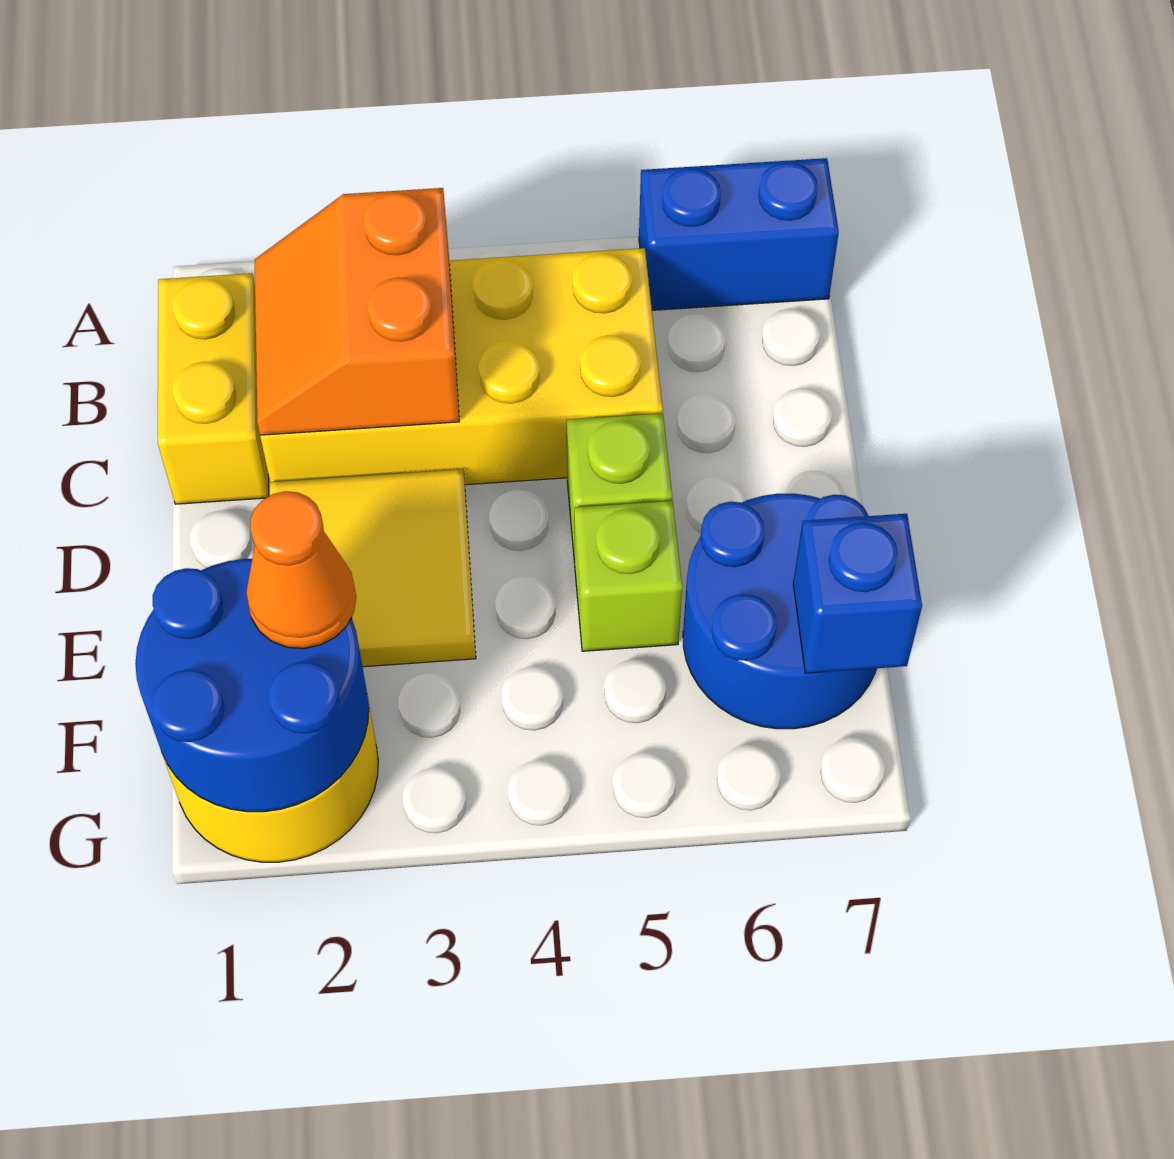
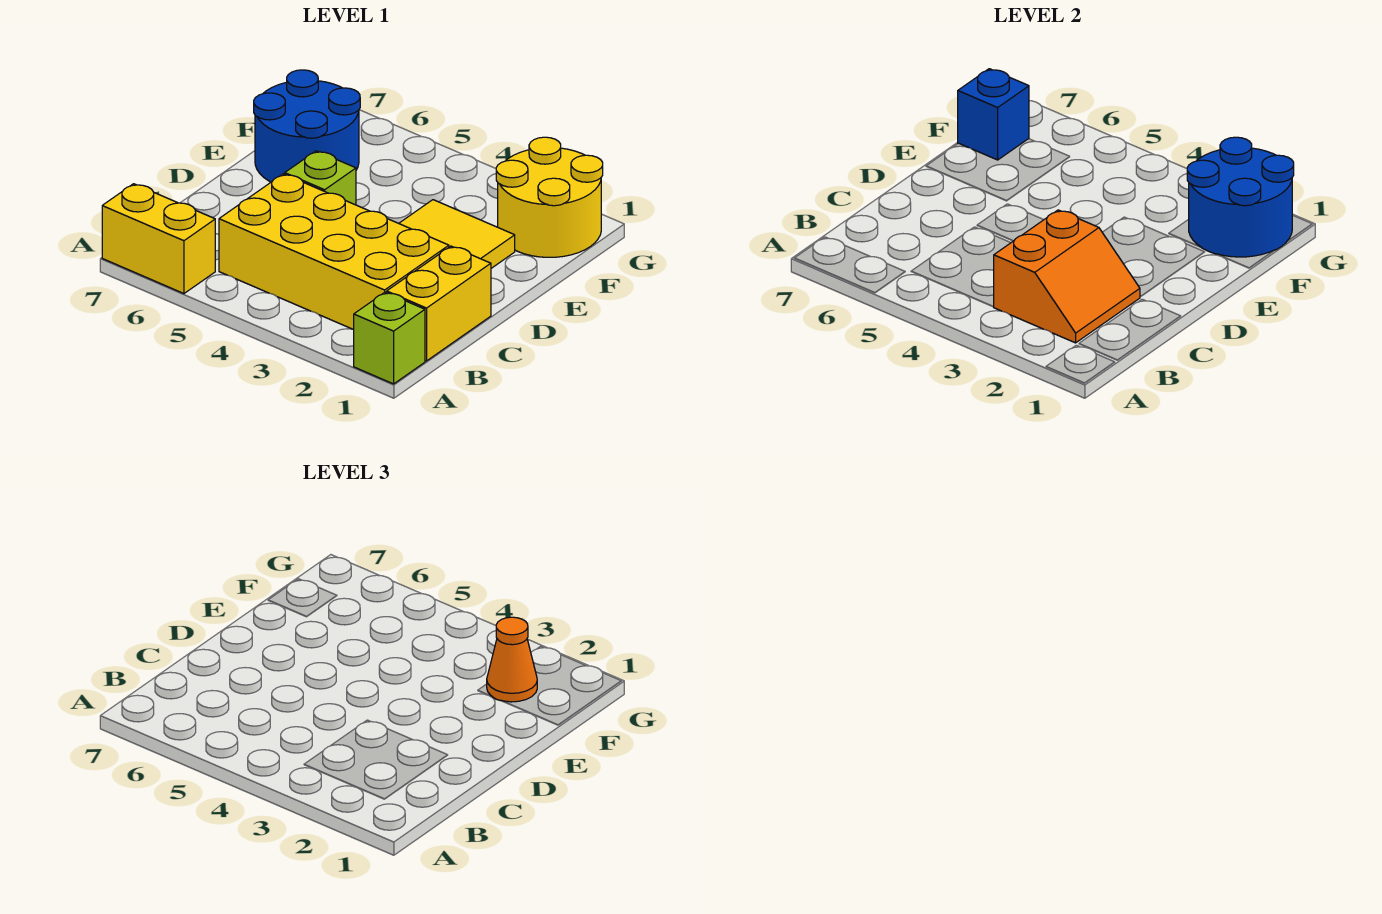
blue 1x2 brick [639,158,839,310] -> yellow 1x2 brick [102,184,215,294]
lime 1x1 brick [574,501,682,651] -> lime 1x1 brick moved to [354,292,425,384]

